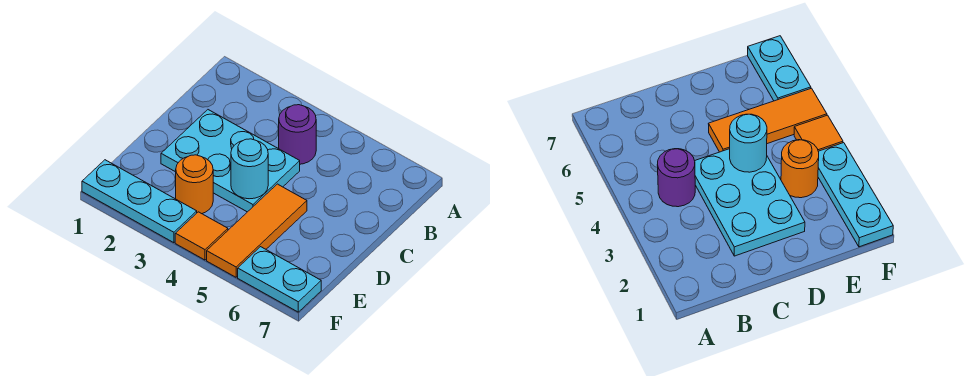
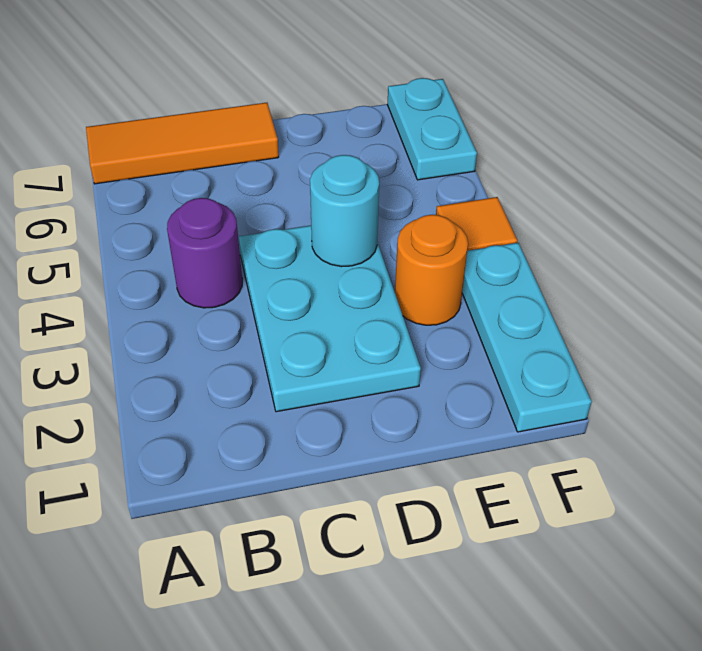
orange 1x3 tile [207,184,307,277] -> orange 1x3 tile moved to [86,103,279,184]

